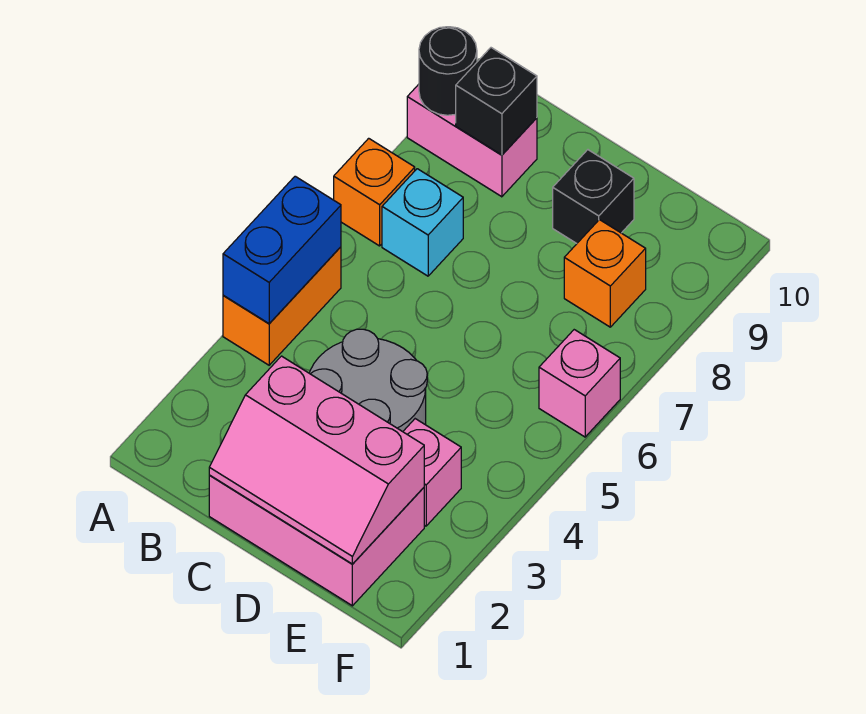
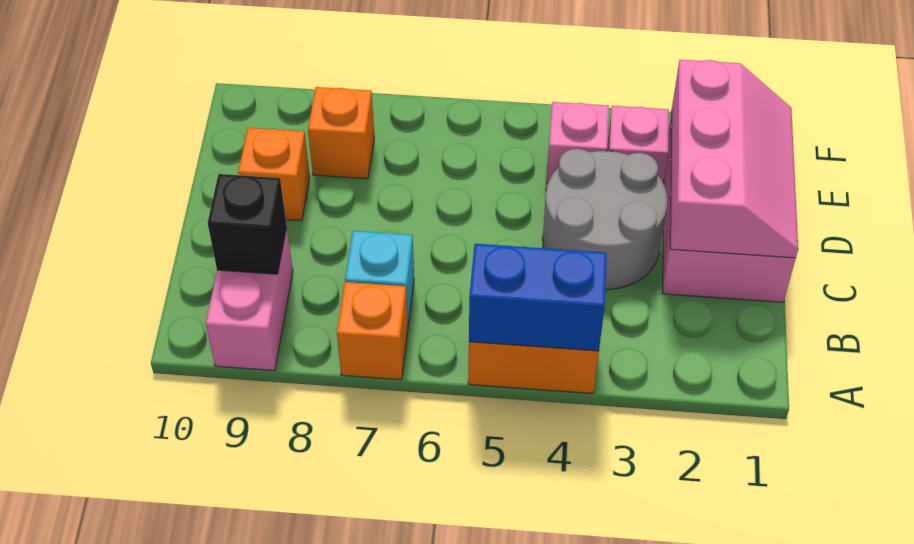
black 1x1 round brick [419,27,477,115] -> none
black 1x1 brick [553,150,634,243] -> orange 1x1 brick [238,128,310,221]
pink 1x1 brick [539,330,620,437] -> pink 1x1 brick moved to [546,102,609,189]

